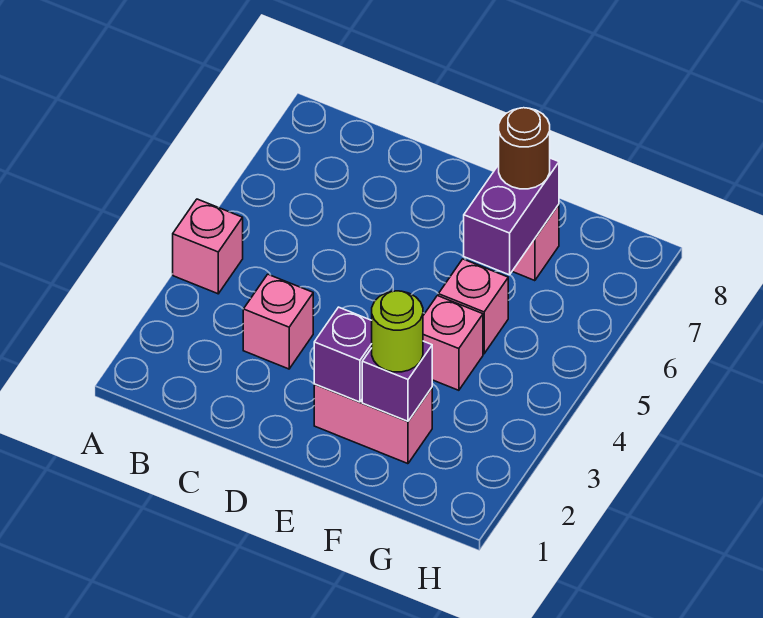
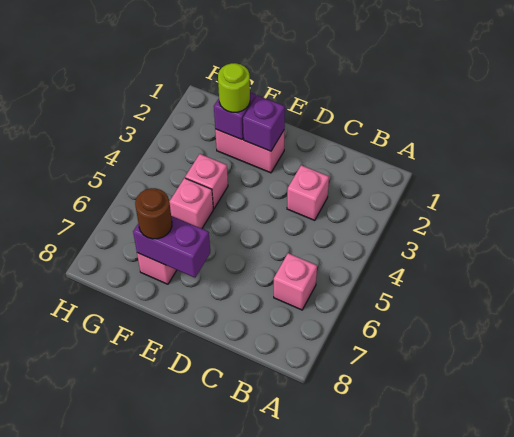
pink 1x1 brick [173,199,243,294] -> pink 1x1 brick moved to [274,253,317,310]
purple 1x2 brick [464,158,559,275] -> purple 1x2 brick turned to [133,216,210,278]

